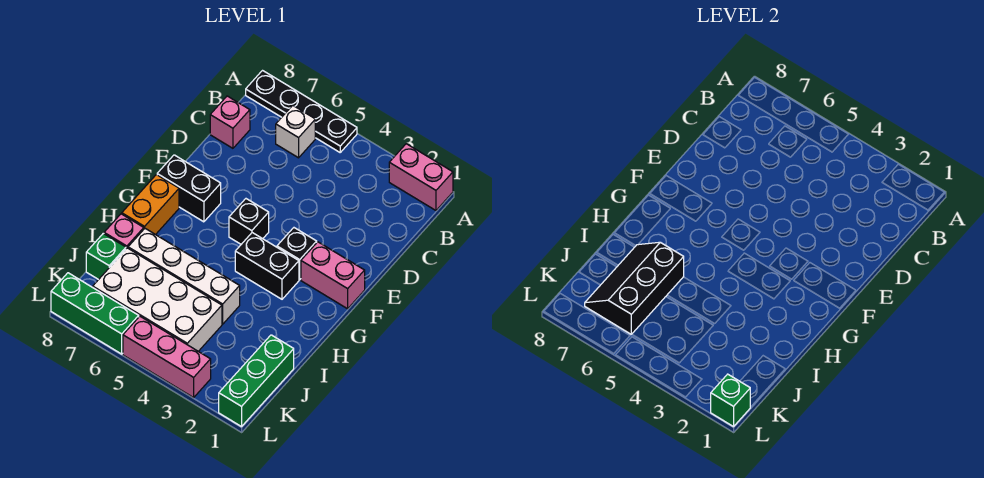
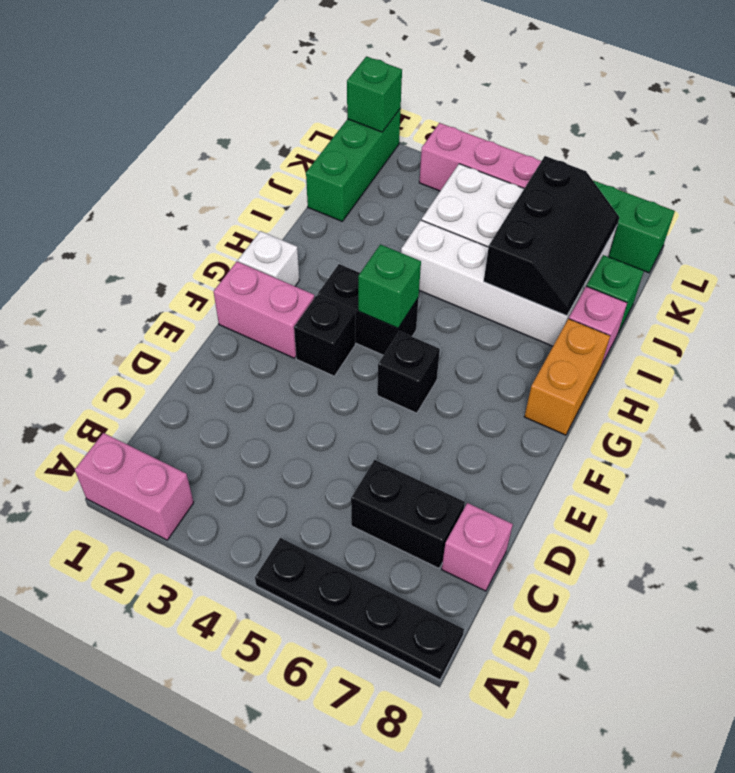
white 1x1 brick [276,105,315,158] -> white 1x1 brick moved to [238,231,299,286]
black 1x2 brick [157,155,221,222] -> black 1x2 brick moved to [351,460,465,568]
none -> green 1x1 brick [358,244,421,328]

